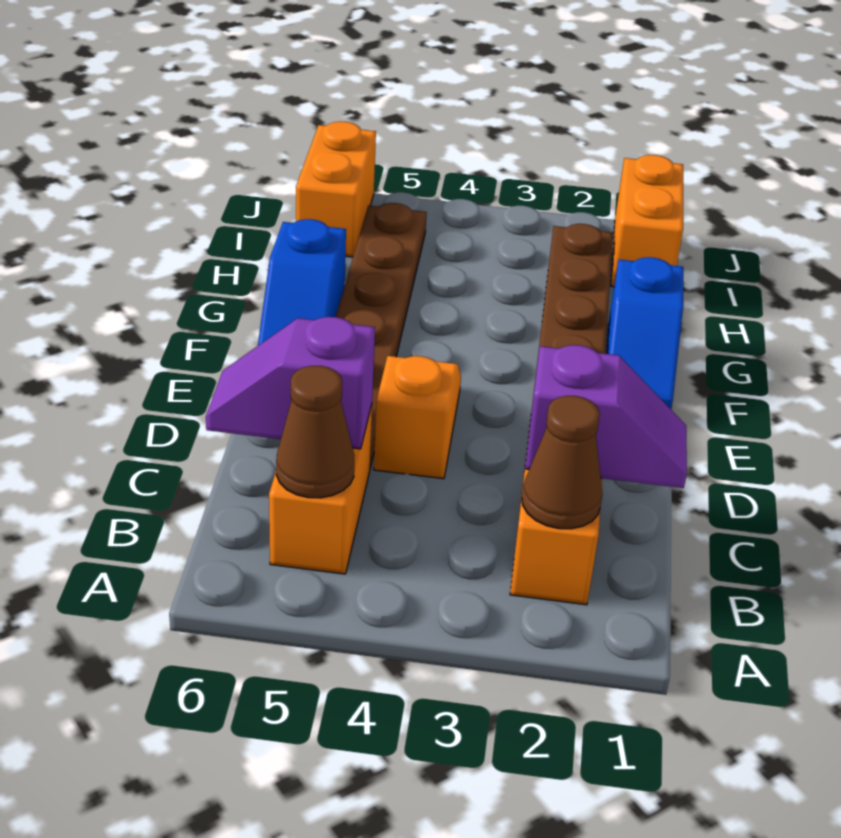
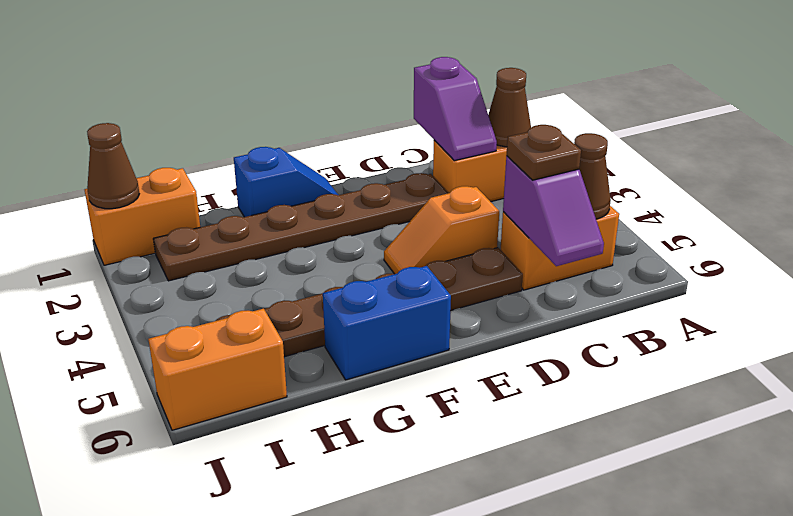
purple 1x2 slope [525,345,687,488] -> purple 1x2 slope turned to [414,57,497,161]
none -> brown 1x1 plate [506,125,581,180]
blue 1x2 slope [258,219,346,345] -> blue 1x2 brick [323,266,451,380]
none -> brown 1x1 cone [87,123,139,209]

